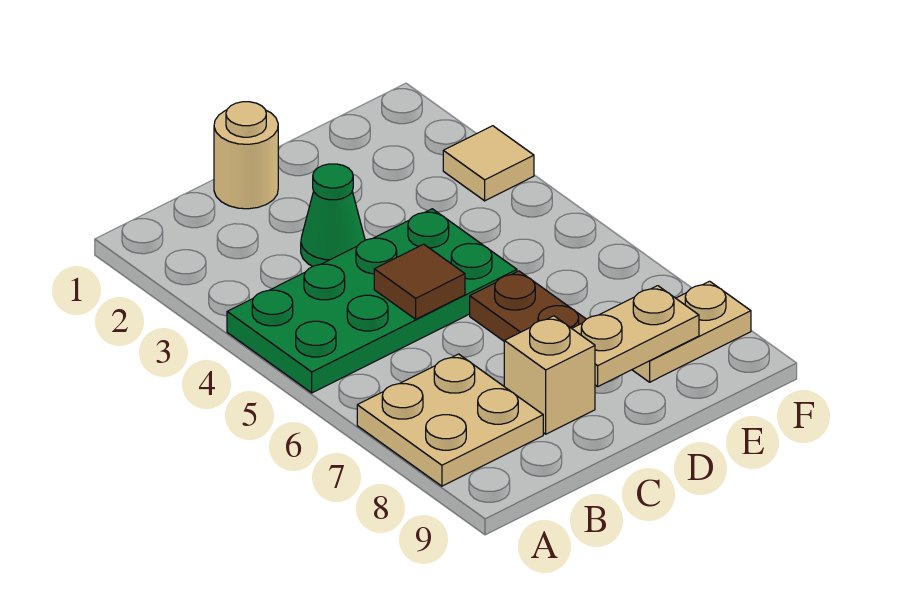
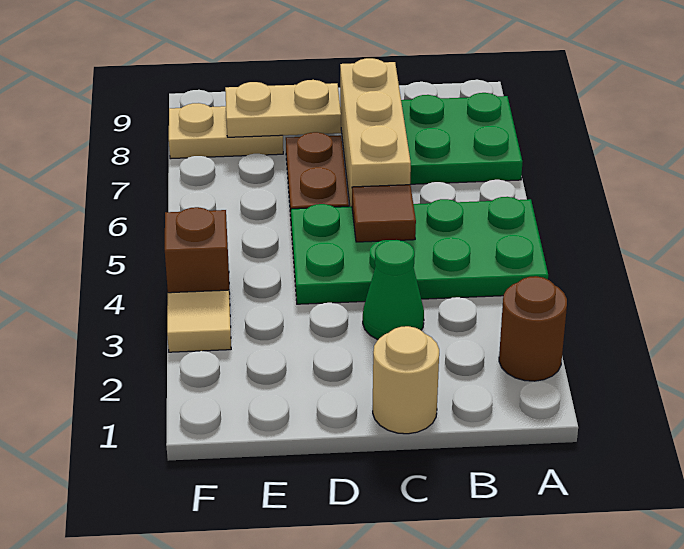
none -> brown 1x1 round brick [499,276,567,381]
tan 2x2 plate [357,354,543,486] -> green 2x2 plate [401,93,522,184]
tan 1x1 brick [504,316,595,434] -> tan 1x3 brick [340,58,411,206]
none -> brown 1x1 brick [165,207,230,298]

